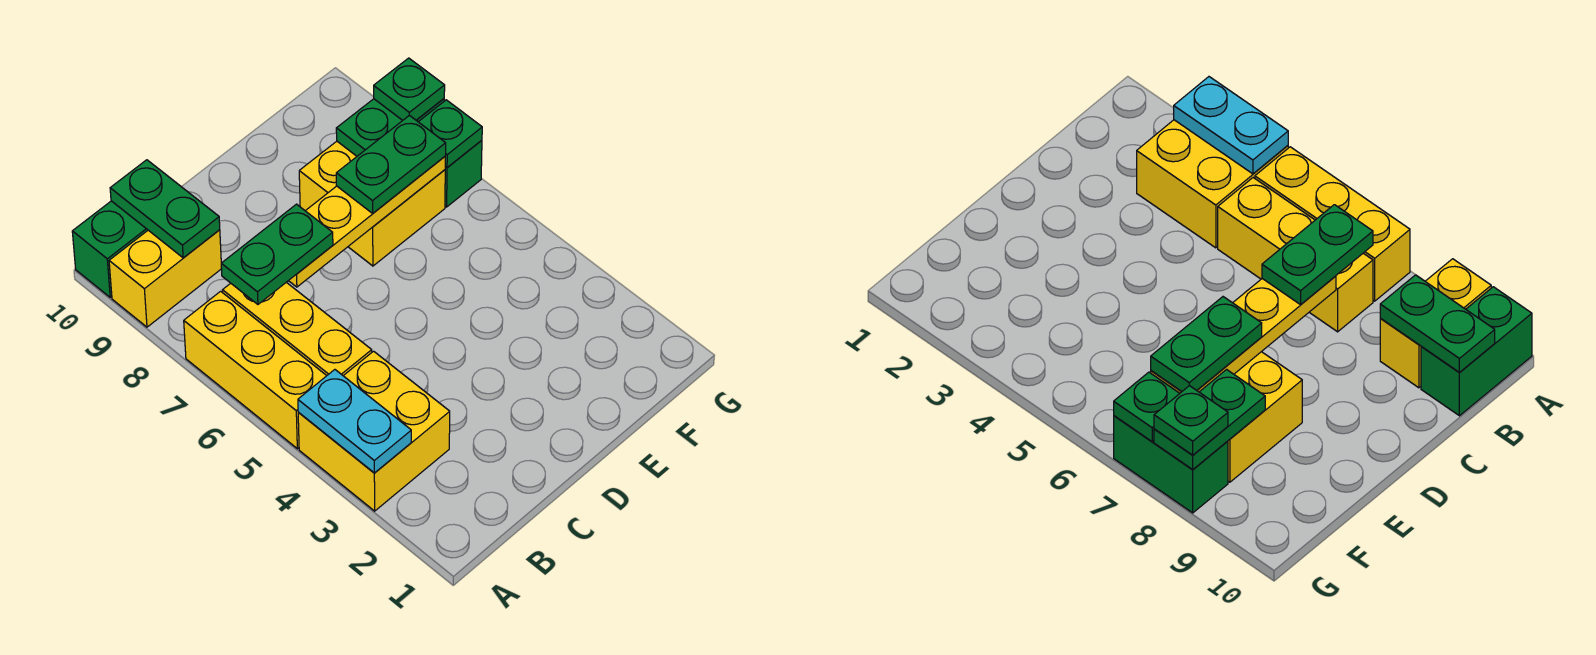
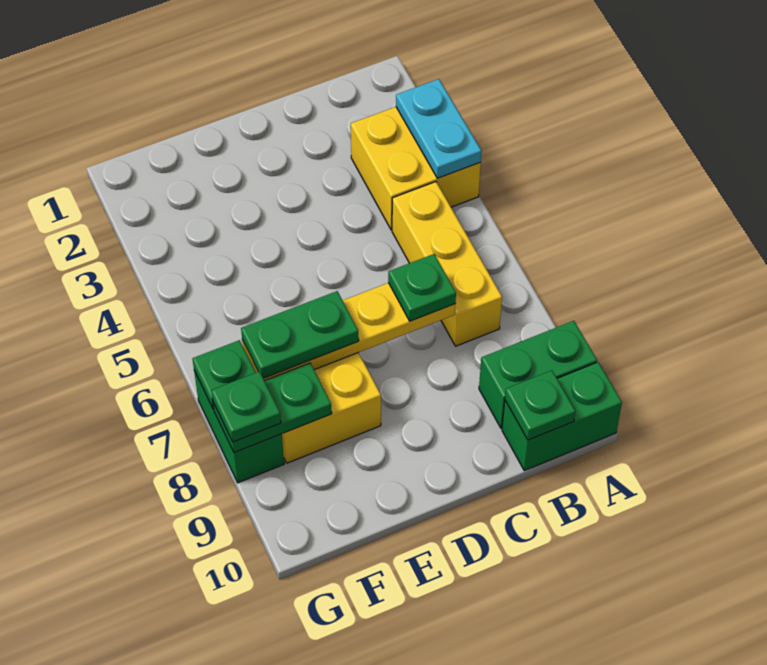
yellow 1x3 brick [184,291,327,449] -> none
yellow 1x2 brick [109,230,222,327] -> green 1x2 brick [479,321,597,428]
green 1x2 plate [221,204,333,304] -> green 1x1 plate [388,254,456,321]
green 1x2 plate [110,160,220,258] -> green 1x1 plate [505,370,576,440]

